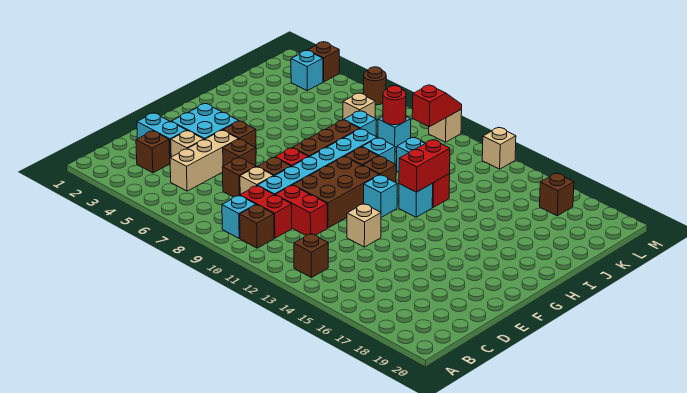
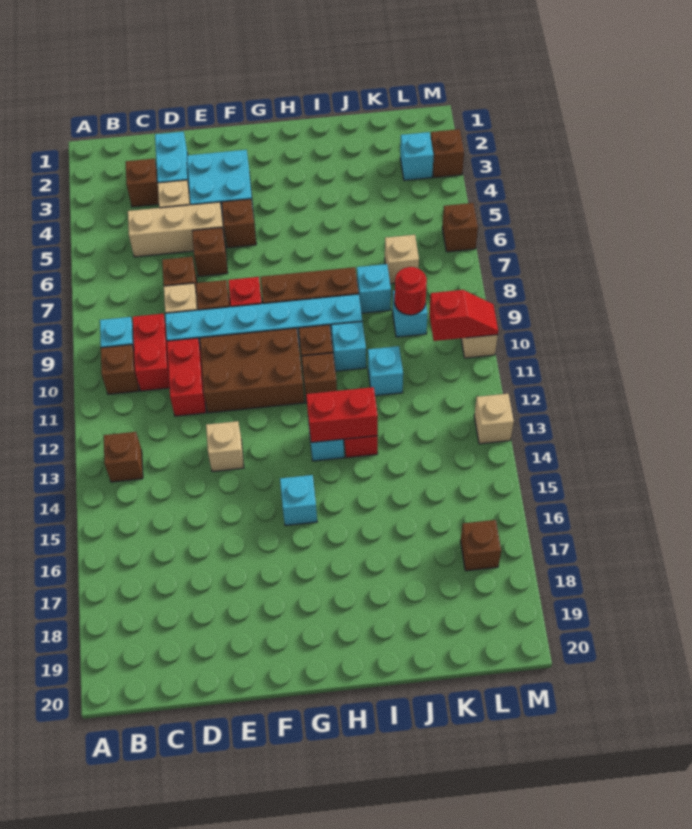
cyan 1x1 brick [364,175,397,217] -> cyan 1x1 brick moved to [280,475,317,526]
brown 1x1 round brick [364,67,386,105] -> brown 1x1 brick [442,203,478,252]

